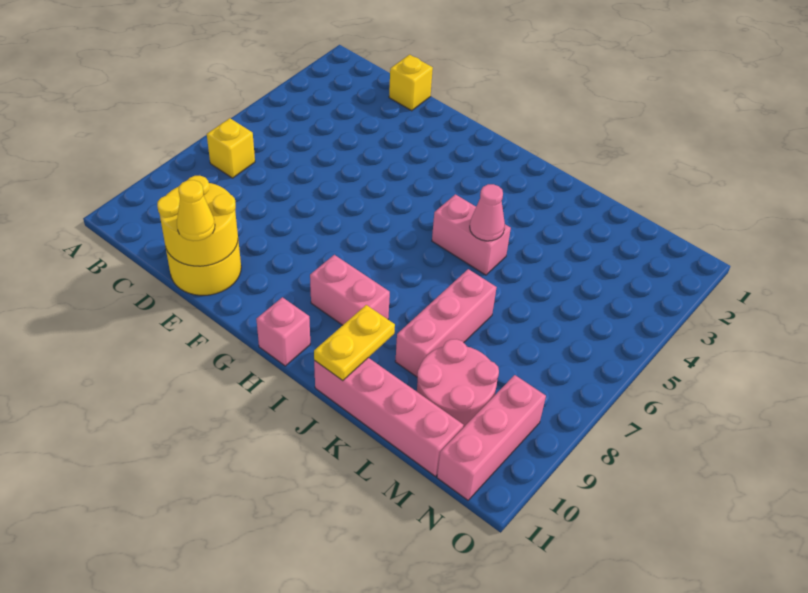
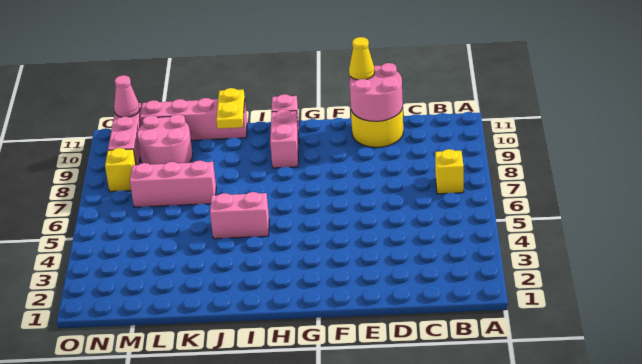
yellow 1x1 brick [389,55,433,111] -> yellow 1x1 brick moved to [105,148,136,192]
yellow 2x2 round brick [157,176,238,266] -> pink 2x2 round brick [349,63,403,121]
pink 1x2 brick [310,255,390,325] -> pink 1x2 brick turned to [270,109,299,168]
pink 1x1 cone [470,184,505,241] -> pink 1x1 cone moved to [114,75,140,117]
pink 1x3 brick [395,269,497,377] -> pink 1x3 brick turned to [130,161,216,207]

